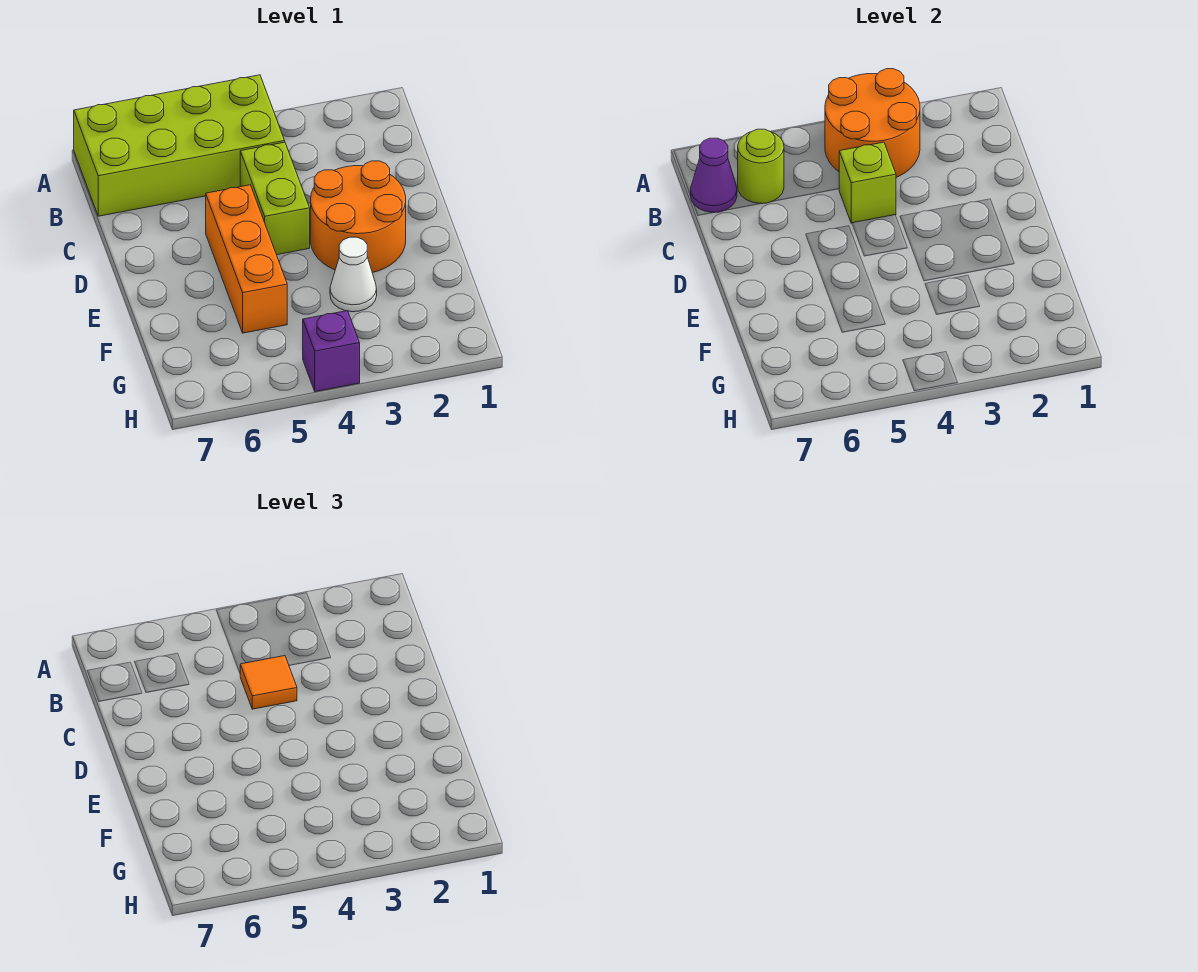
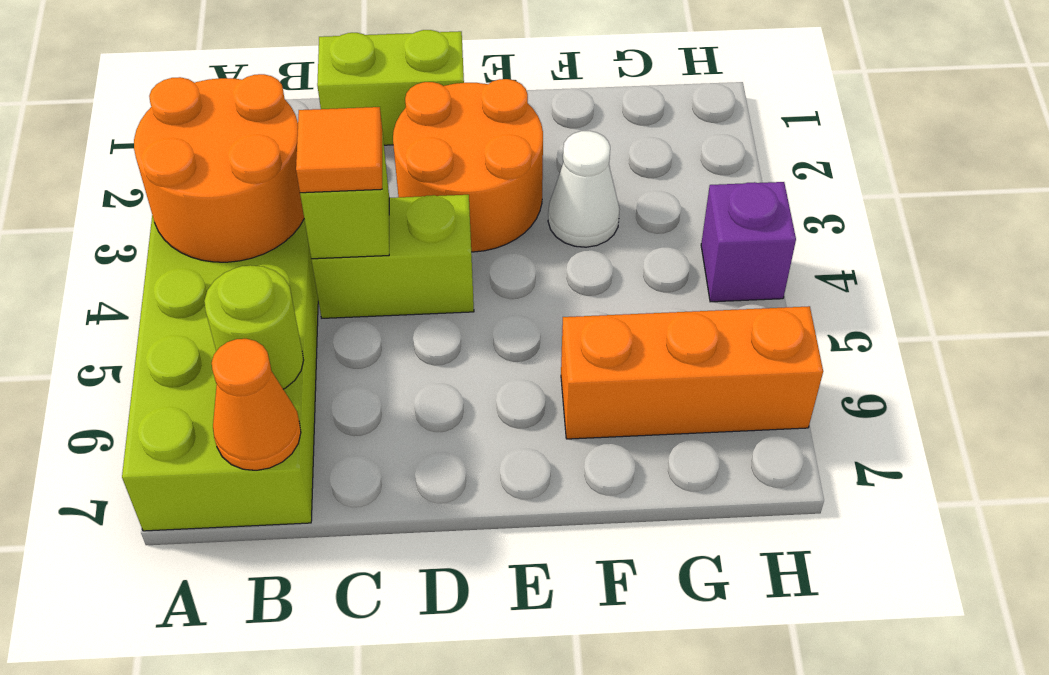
purple 1x1 cone [690,138,737,212] -> orange 1x1 cone [212,339,301,470]
none -> lime 1x2 brick [317,30,464,145]
orange 1x3 brick [206,185,287,333] -> orange 1x3 brick moved to [561,306,823,439]

